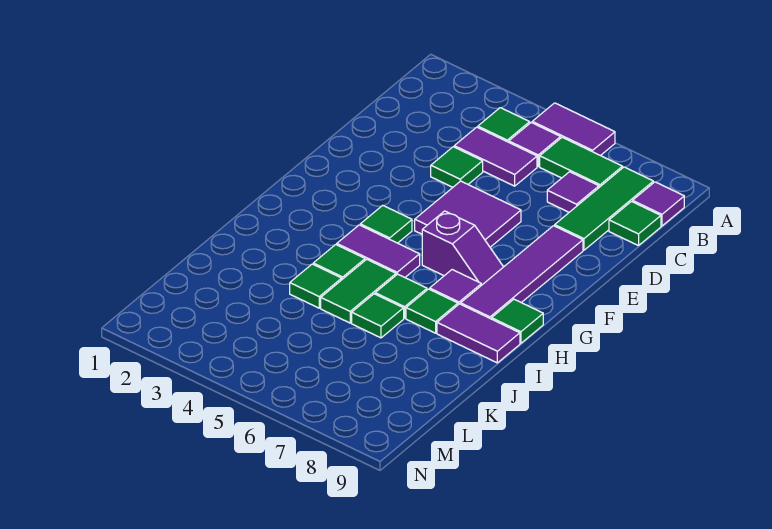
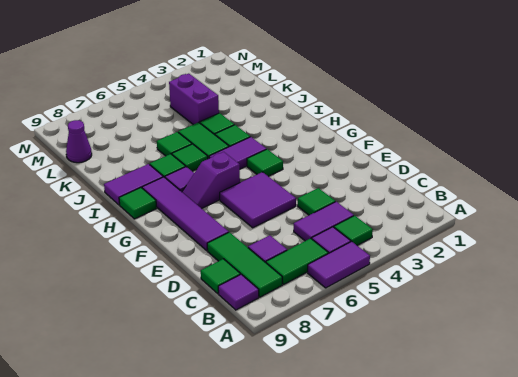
none -> purple 1x2 brick [169,74,219,125]
none -> purple 1x1 cone [66,120,92,163]

